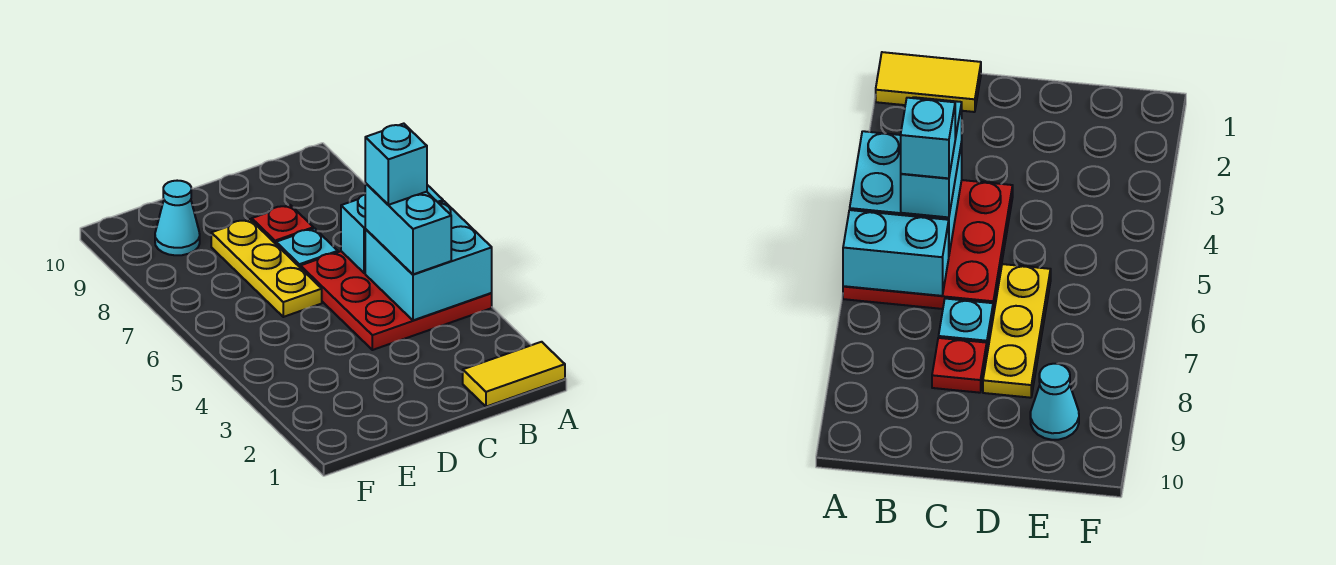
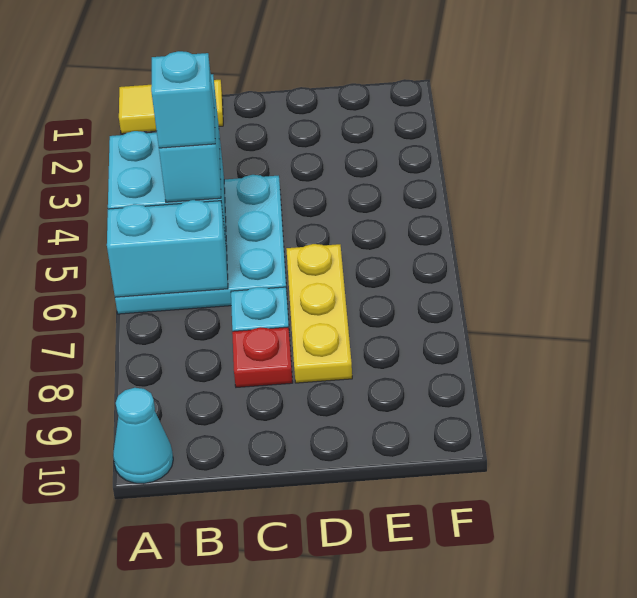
red 3x3 plate [300,251,492,350] -> cyan 3x3 plate [115,175,287,314]
cyan 1x1 cone [155,181,200,255] -> cyan 1x1 cone moved to [113,388,173,484]

